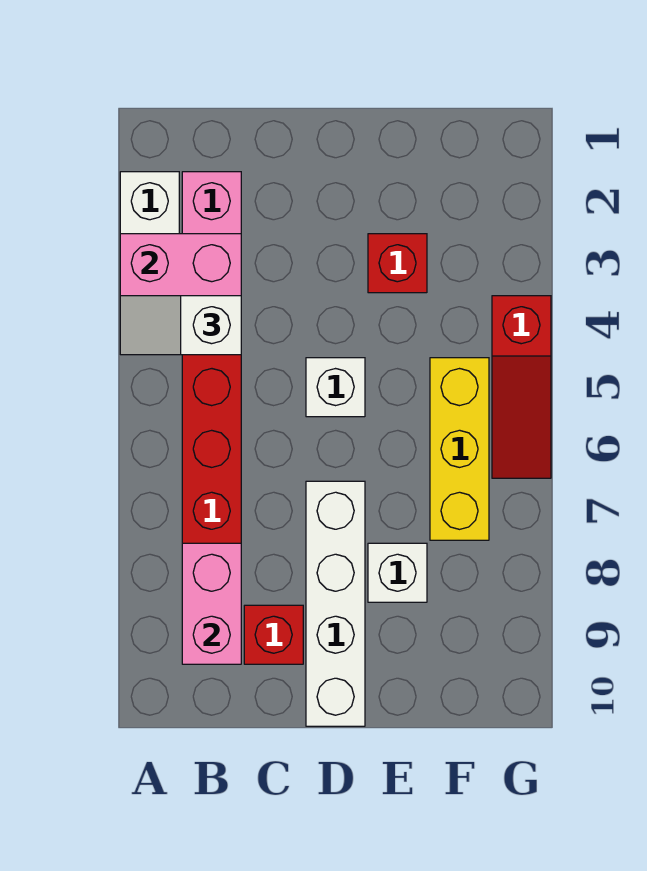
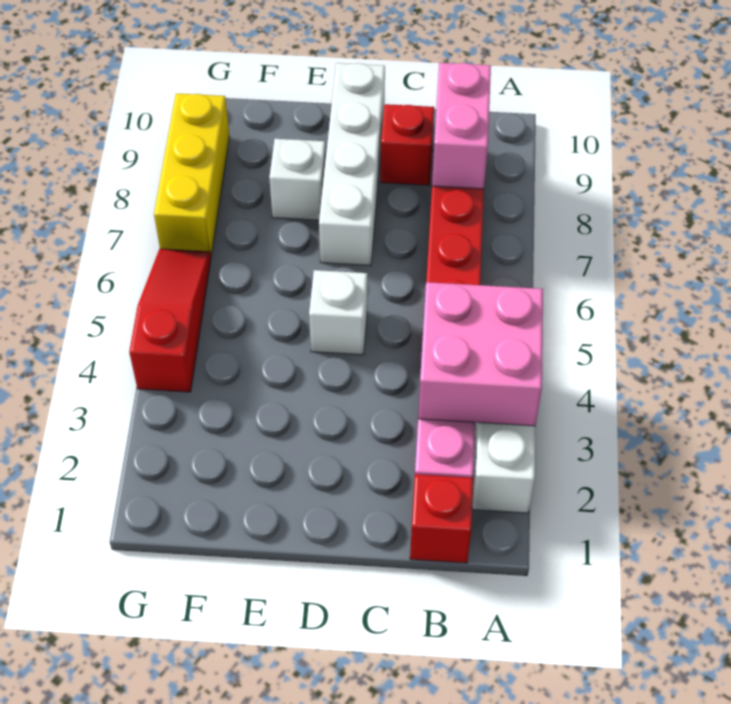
white 1x2 slope [120,296,241,355] -> none
red 1x1 brick [368,234,427,293] -> red 1x1 brick moved to [410,474,473,563]
yellow 1x3 brick [430,358,489,540] -> yellow 1x3 brick moved to [154,93,230,256]

